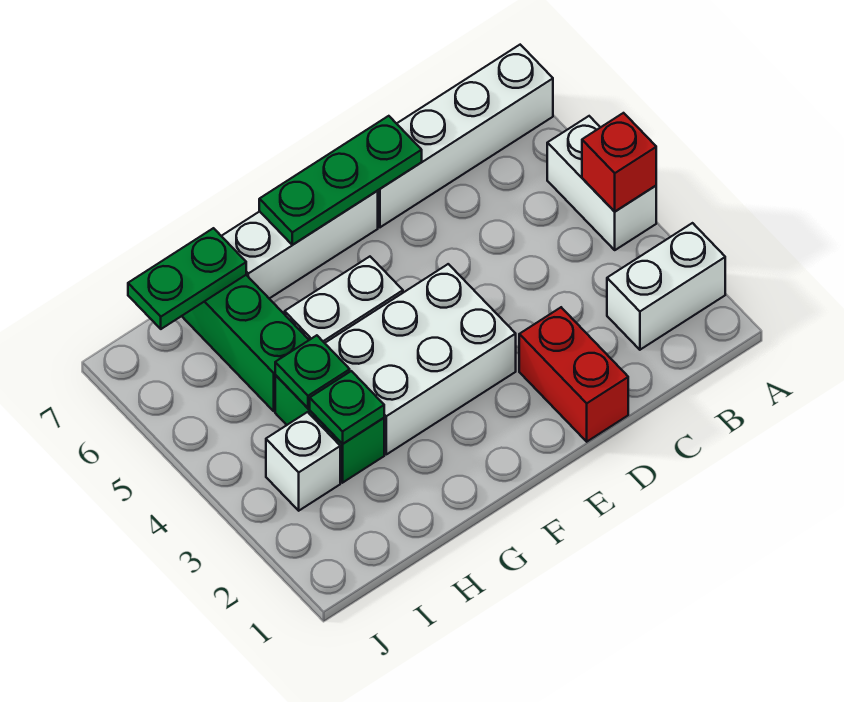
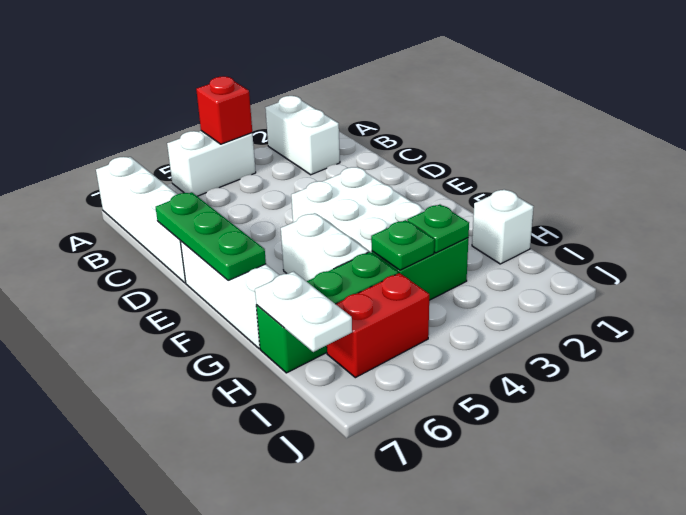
red 1x2 brick [519,307,628,442] -> red 1x2 brick moved to [327,273,429,378]
green 1x2 plate [128,228,246,329] -> white 1x2 plate [255,272,352,352]
white 1x1 brick [266,412,340,511] -> white 1x1 brick moved to [472,189,534,264]

